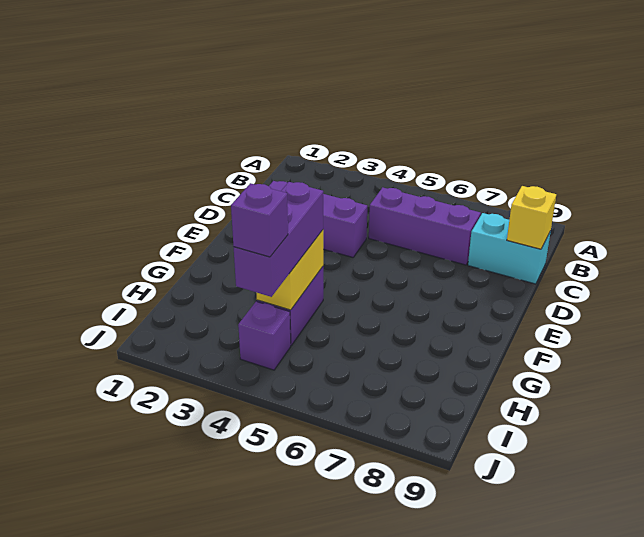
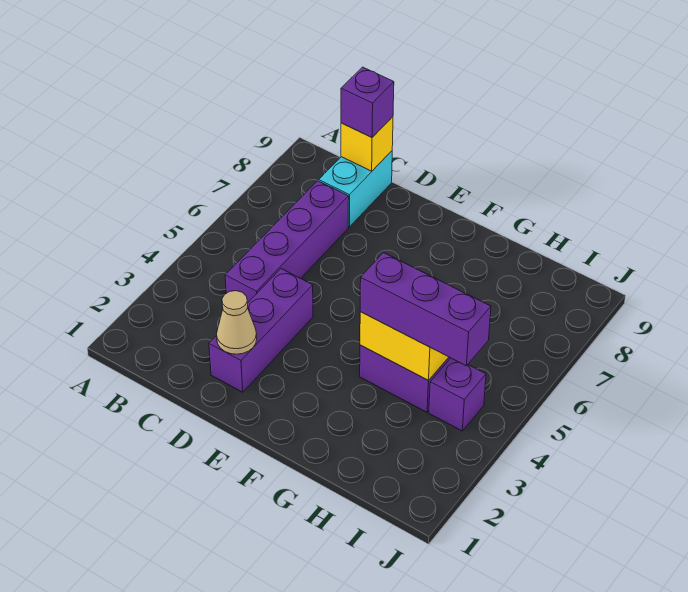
purple 1x3 brick [369,187,481,265] -> purple 1x4 brick [225,181,349,302]
none -> tan 1x1 cone [217,291,257,354]
purple 1x1 brick [231,183,288,257] -> purple 1x1 brick moved to [341,67,394,137]

